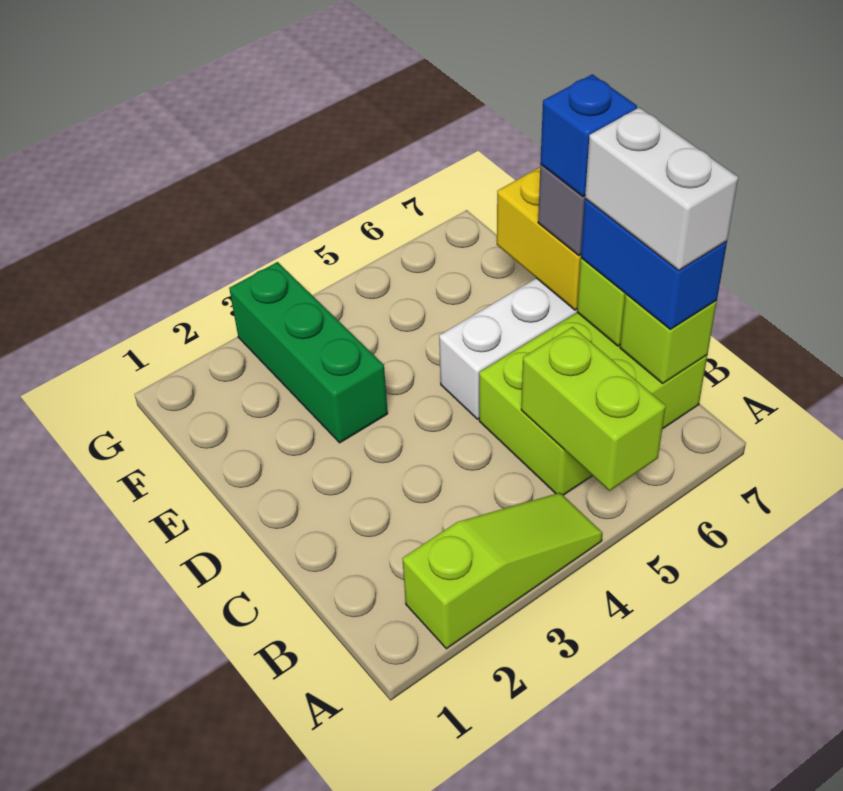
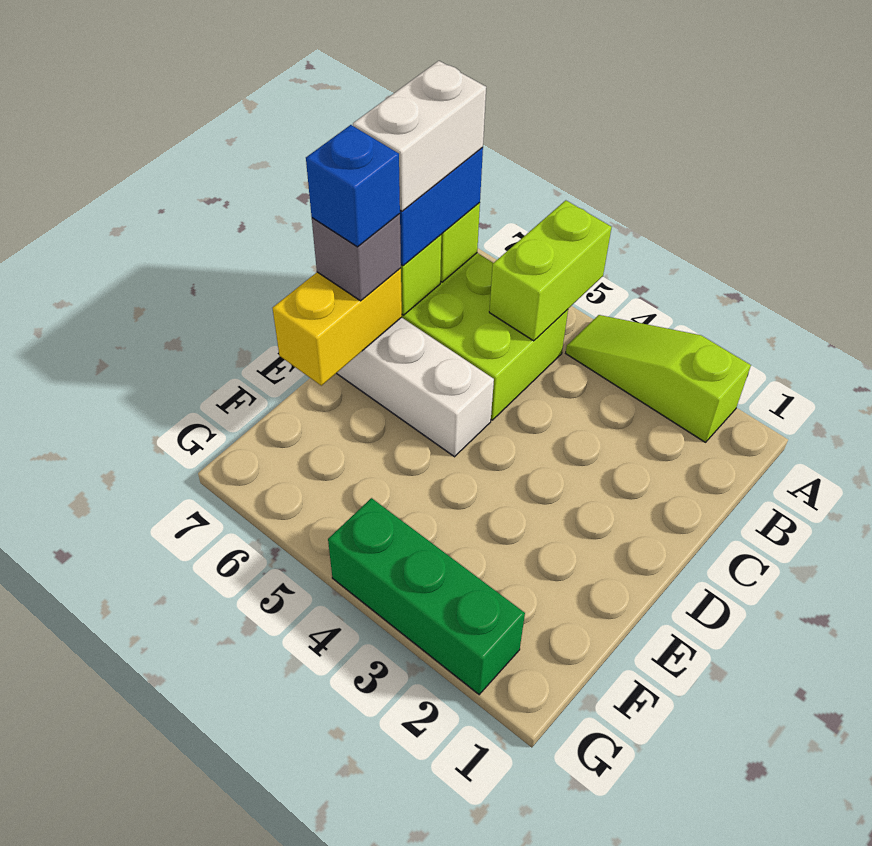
green 1x3 brick [229,262,388,443] -> green 1x3 brick turned to [328,498,525,695]

